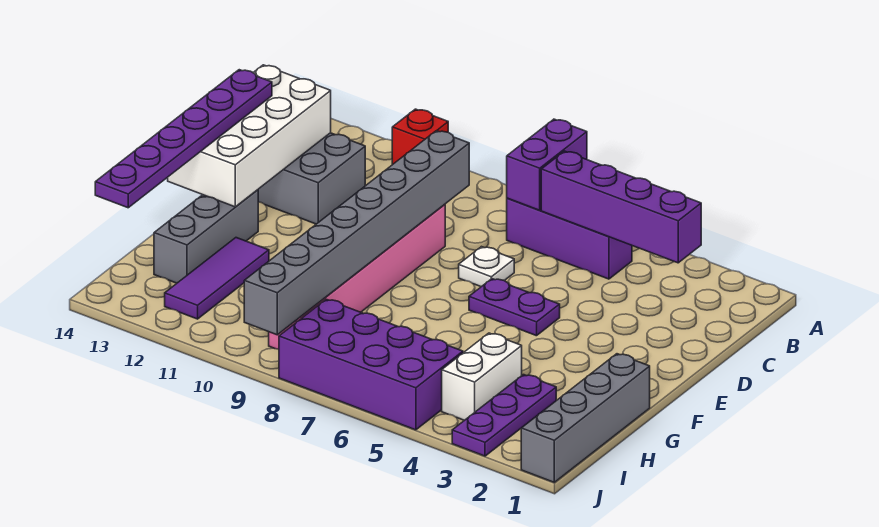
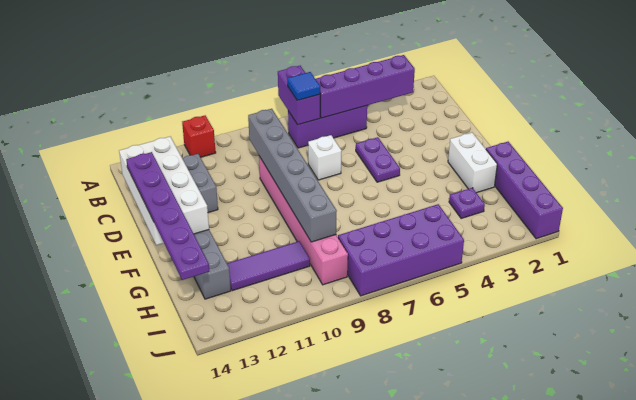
none -> blue 1x1 tile [287,72,320,100]
grey 1x8 brick [244,131,469,335] -> grey 1x6 brick [248,109,337,242]
white 1x1 plate [459,247,514,287] -> white 1x1 brick [308,135,342,180]
purple 1x2 plate [469,279,560,336] -> purple 1x2 plate turned to [356,137,400,182]
grey 1x4 brick [521,354,650,482] -> purple 1x4 brick [486,142,563,239]
purple 1x3 tile [165,238,269,319] -> purple 1x3 tile turned to [227,241,310,291]
purple 1x3 plate [452,375,556,456] -> purple 1x1 plate [449,188,485,219]
white 1x2 brick [442,333,522,420] -> white 1x2 brick moved to [448,133,497,193]

